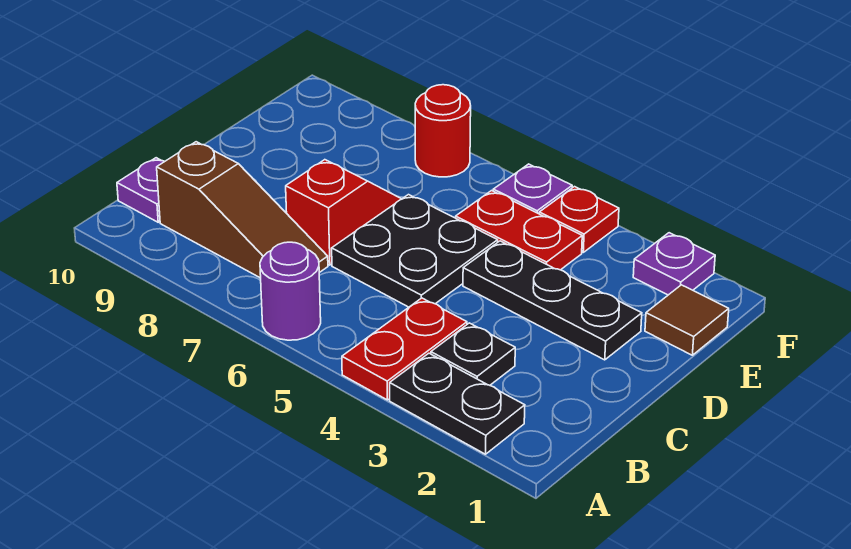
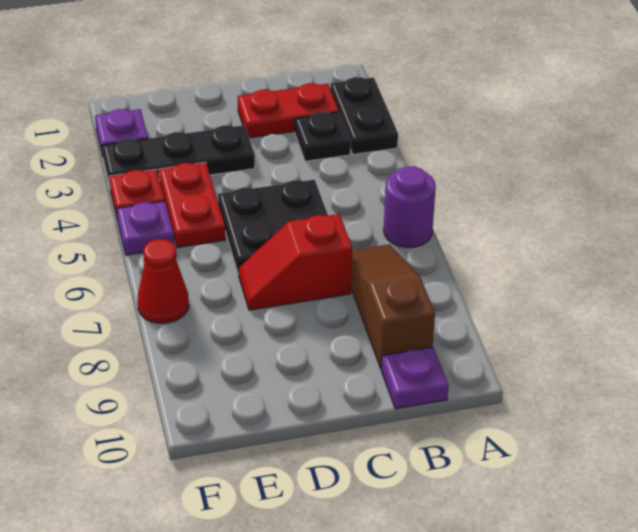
red 1x2 plate [342,298,467,400] -> red 1x2 plate moved to [238,83,339,138]
black 1x3 plate [463,241,642,360] -> black 1x3 plate turned to [102,125,255,186]
brown 1x1 tile [645,285,729,355] -> none
red 1x1 round brick [415,85,471,177] -> red 1x1 cone [138,239,189,323]

